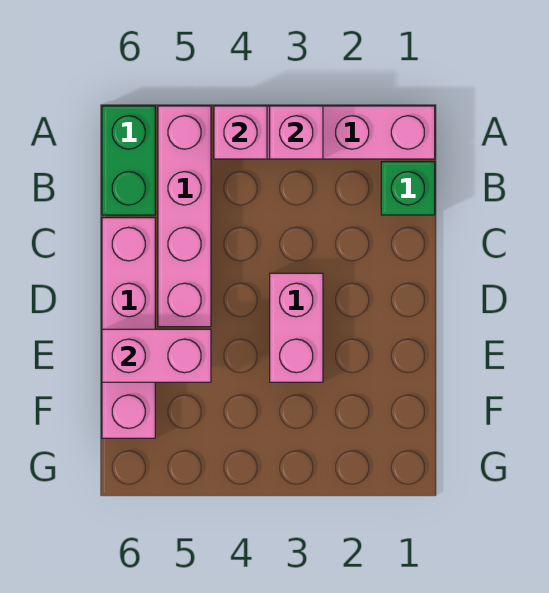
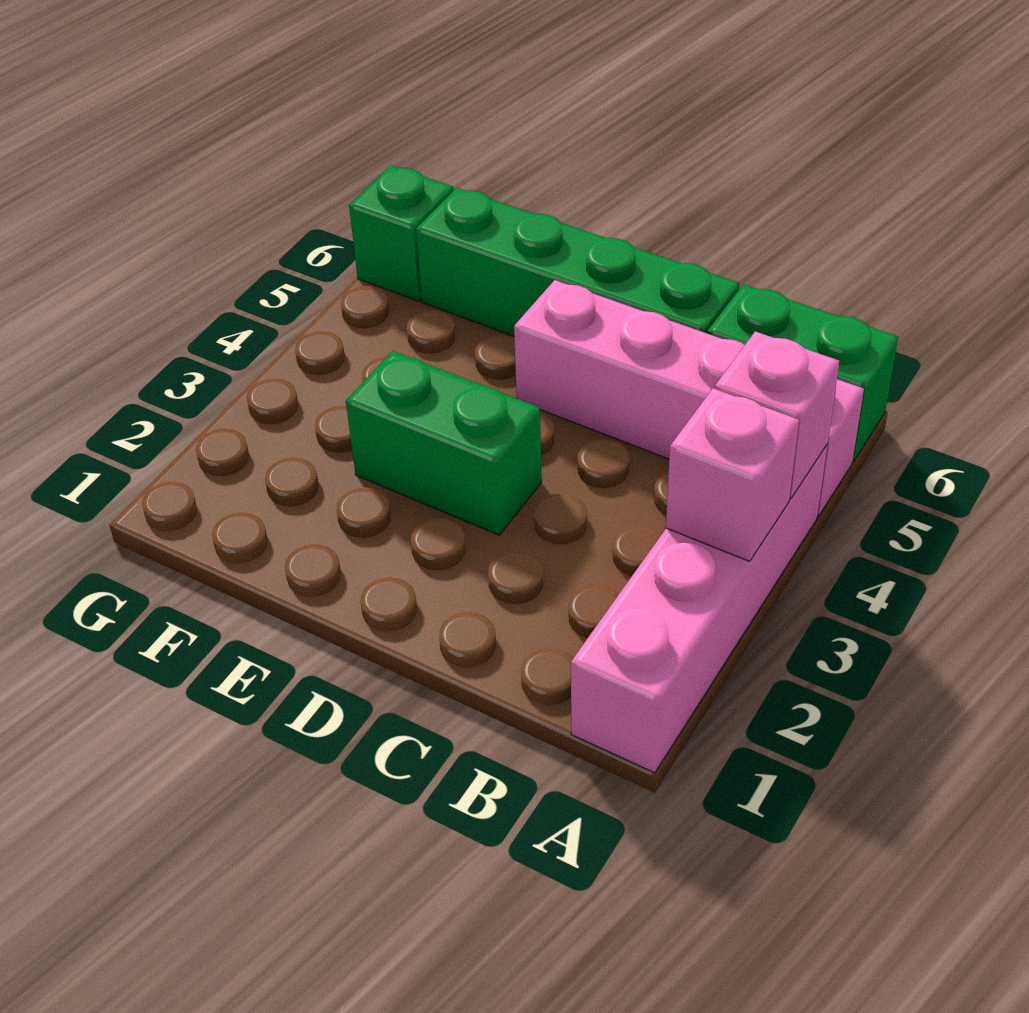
green 1x1 brick [381,162,435,215] -> green 1x1 brick moved to [349,165,454,301]
pink 1x4 brick [102,218,155,438] -> green 1x4 brick [416,188,739,336]
pink 1x2 brick [270,273,323,382] -> green 1x2 brick [346,351,542,535]
pink 1x2 brick [102,329,211,382] -> none

